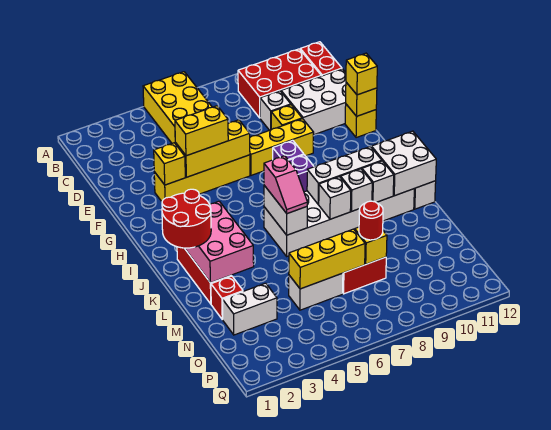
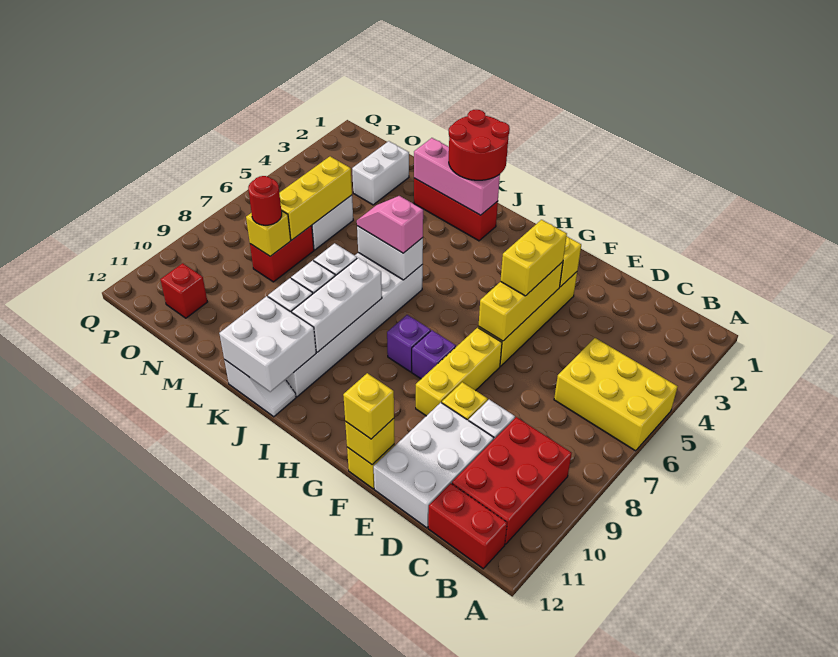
pink 2x3 brick [185,201,254,283] -> pink 1x3 brick [414,138,500,215]
red 1x1 brick [211,276,243,319] -> red 1x1 brick moved to [160,263,207,318]

